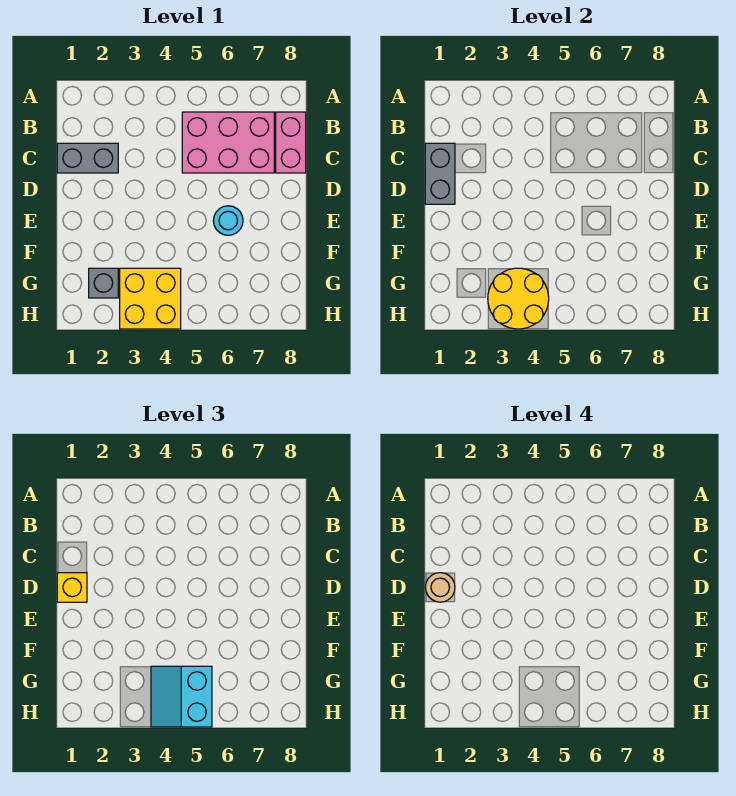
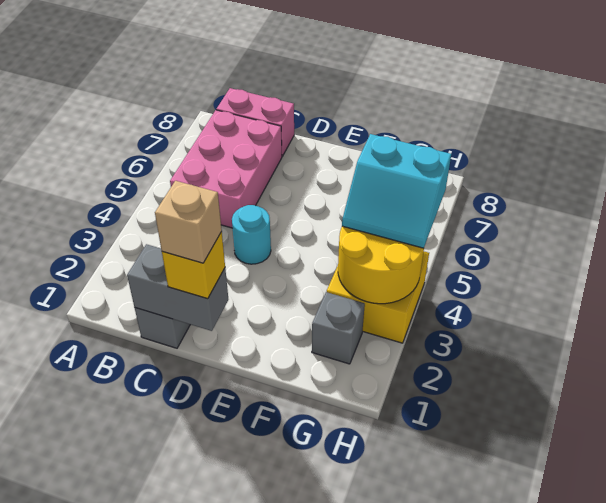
tan 1x1 round brick [425,573,455,602] -> tan 1x1 brick [155,181,222,263]
cyan 1x1 round brick [213,206,243,235] -> cyan 1x1 round brick moved to [232,205,271,264]

